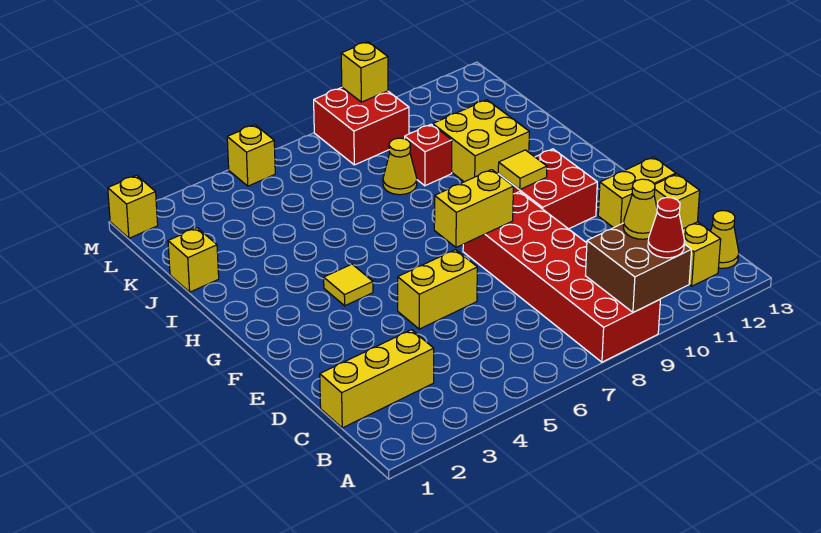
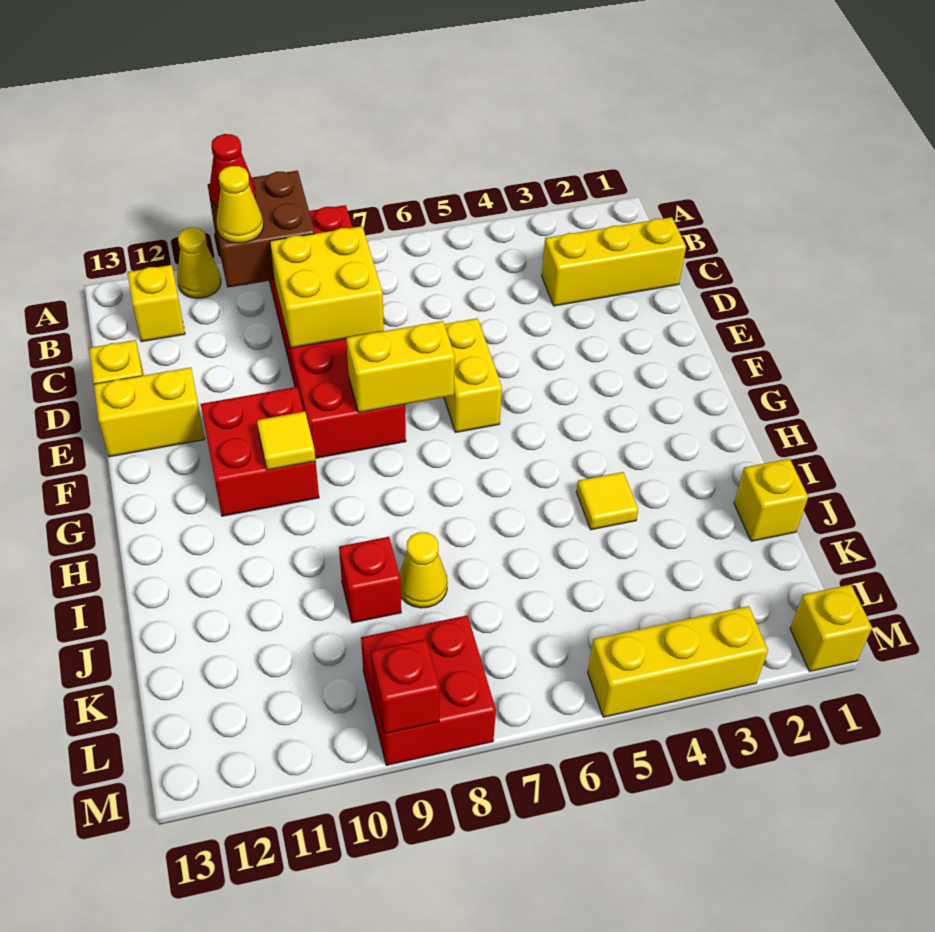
yellow 1x1 cone [711,211,739,268] -> yellow 1x1 cone moved to [177,228,221,298]
yellow 1x2 brick [398,250,477,329] -> yellow 1x2 brick turned to [444,318,502,433]
yellow 1x1 tile [324,264,373,306] -> yellow 1x1 tile moved to [576,472,638,530]
yellow 2x2 brick [433,100,529,182] -> yellow 2x2 brick moved to [270,226,384,348]
yellow 1x1 brick [227,125,275,186] -> yellow 1x3 brick [588,606,768,717]
yellow 1x1 brick [341,42,388,102] -> red 1x1 brick [371,639,440,734]

